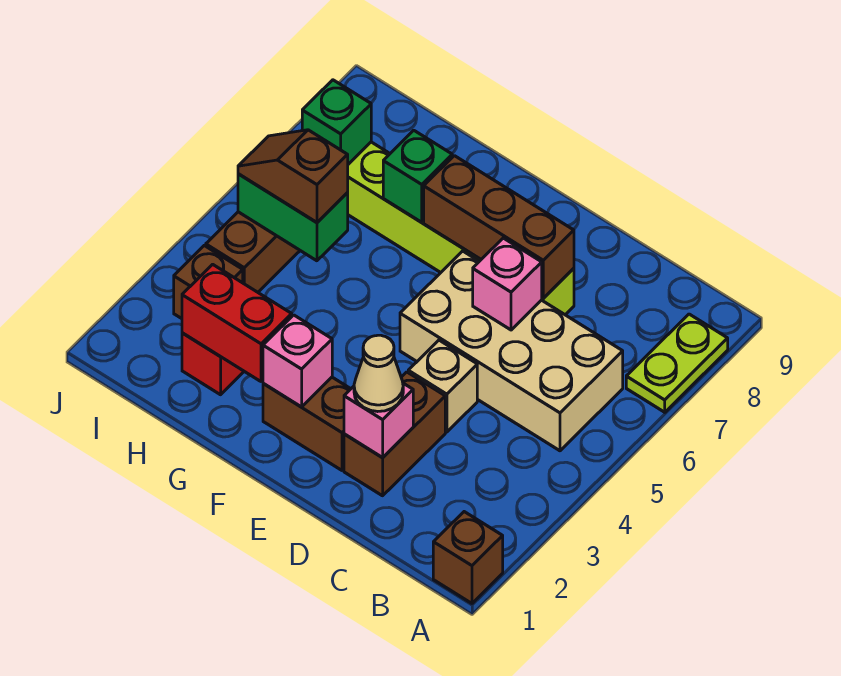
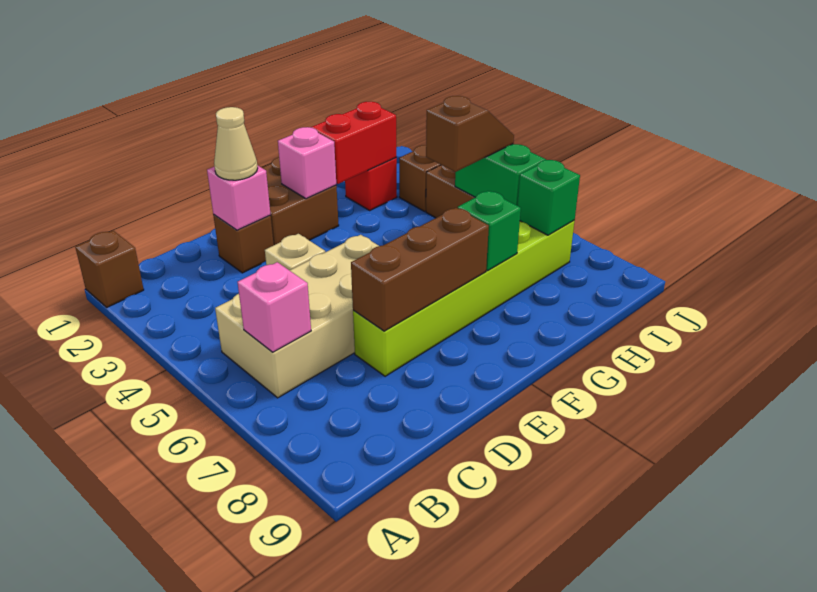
lime 1x2 plate [626,314,728,412] -> none
brown 1x2 brick [344,372,445,496] -> brown 1x1 brick [213,214,274,273]
pink 1x1 brick [473,238,542,330] -> pink 1x1 brick moved to [238,262,311,352]
brown 1x2 brick [263,377,350,470] -> brown 2x2 brick [262,157,339,245]
green 1x2 brick [238,174,348,261] -> green 1x2 brick turned to [455,144,546,206]

